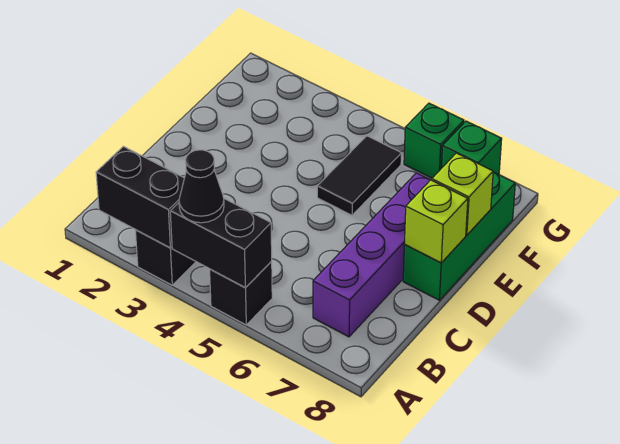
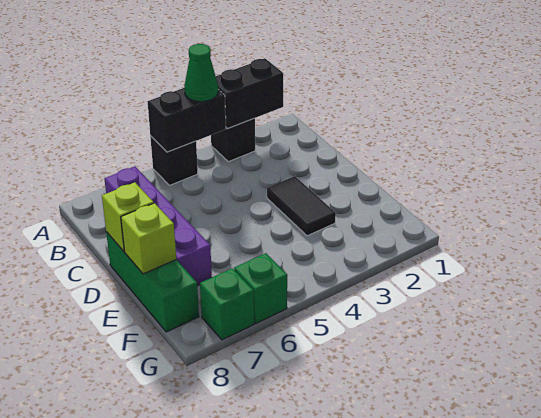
black 1x1 cone [179,150,224,223] -> green 1x1 cone [184,44,218,102]
black 1x2 tile [317,136,401,215] -> black 1x2 tile moved to [267,176,336,236]

